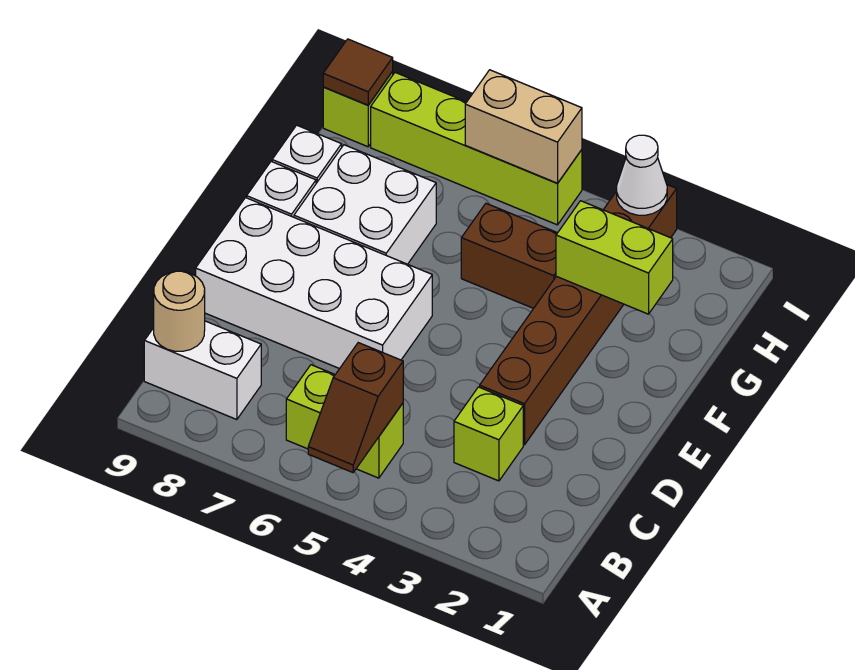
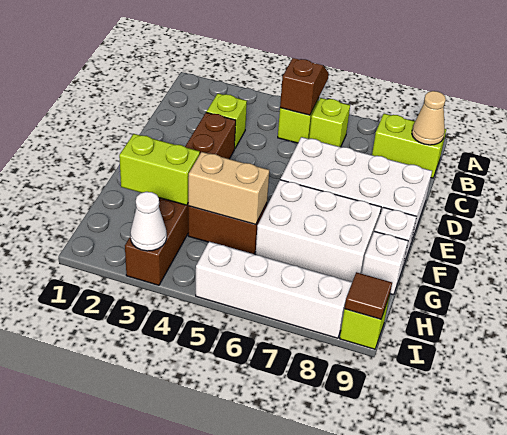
white 1x2 brick [144,321,261,420] -> lime 1x2 brick [372,114,446,178]
tan 1x1 round brick [154,271,205,351] -> tan 1x1 cone [412,91,446,145]
white 2x2 brick [294,145,436,264] -> white 2x3 brick [256,180,381,282]
lime 1x4 brick [371,73,582,225] -> white 1x4 brick [196,242,352,338]
tan 1x2 brick [465,70,582,183] -> tan 1x2 brick moved to [188,152,269,225]

